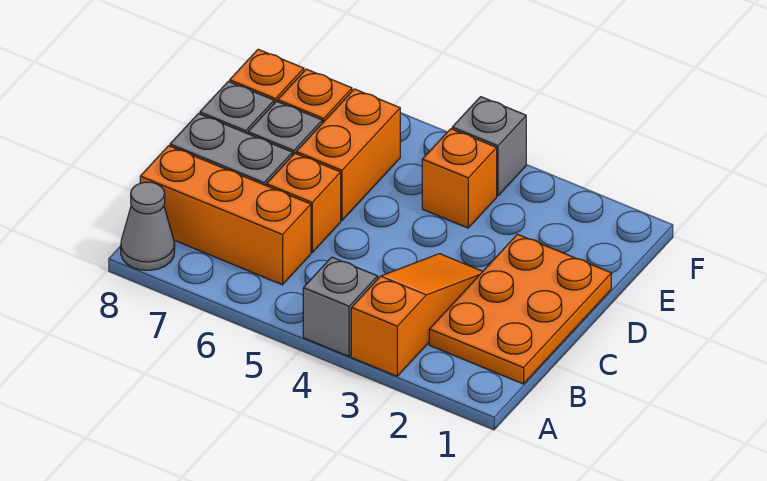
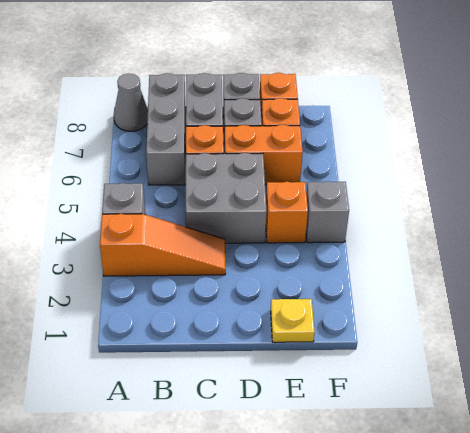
orange 2x3 plate [429,234,611,384] -> none
orange 1x3 brick [140,146,311,285] -> grey 1x3 brick [146,73,186,185]
none -> grey 2x2 brick [186,153,267,243]
none -> yellow 1x1 plate [271,299,315,342]

